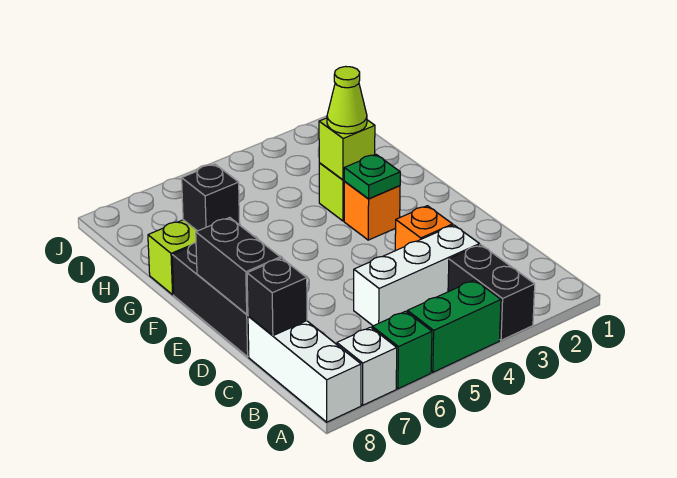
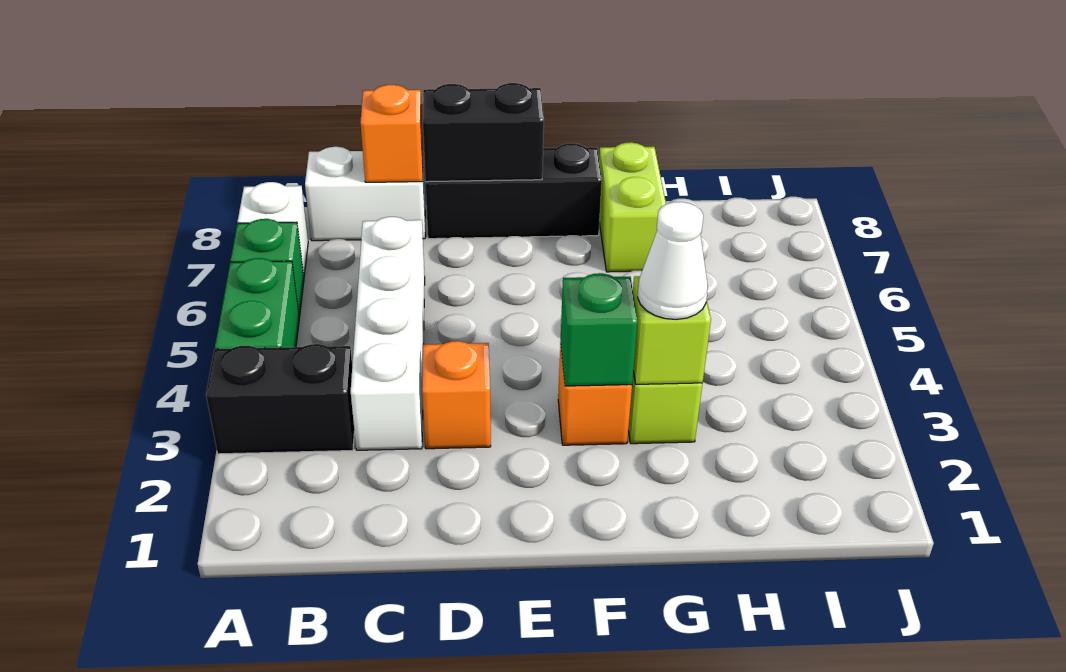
white 1x3 brick [248,316,361,422] -> white 1x2 brick [305,147,426,241]
white 1x3 brick [354,225,479,326] -> white 1x4 brick [351,217,425,450]
black 1x1 brick [247,258,307,336] -> orange 1x1 brick [360,85,423,182]
green 1x1 plate [344,154,400,199] -> green 1x1 brick [561,273,638,386]
lime 1x1 cone [327,66,367,134] -> white 1x1 cone [638,202,708,319]
black 1x1 brick [182,164,240,231] -> none

